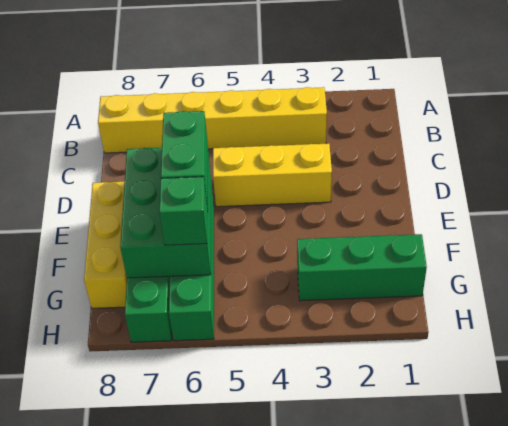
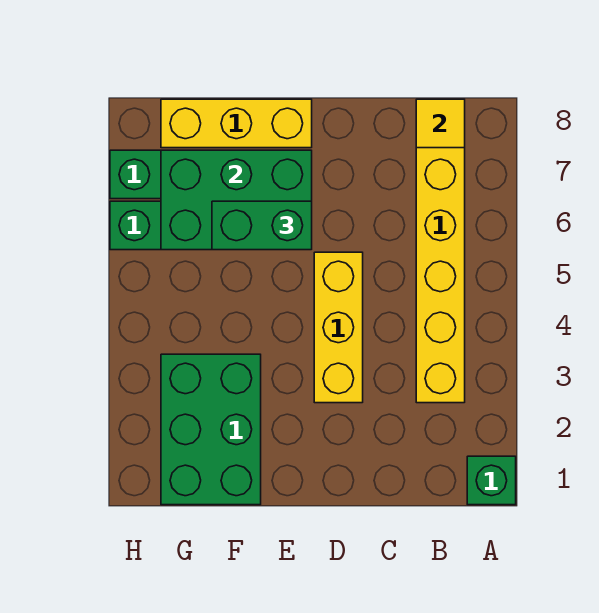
none -> yellow 1x1 tile [416,99,465,148]
green 1x3 brick [297,234,427,301] -> green 2x3 brick [161,354,261,505]
green 1x1 brick [159,177,208,245] -> green 1x1 brick moved to [467,456,516,505]

